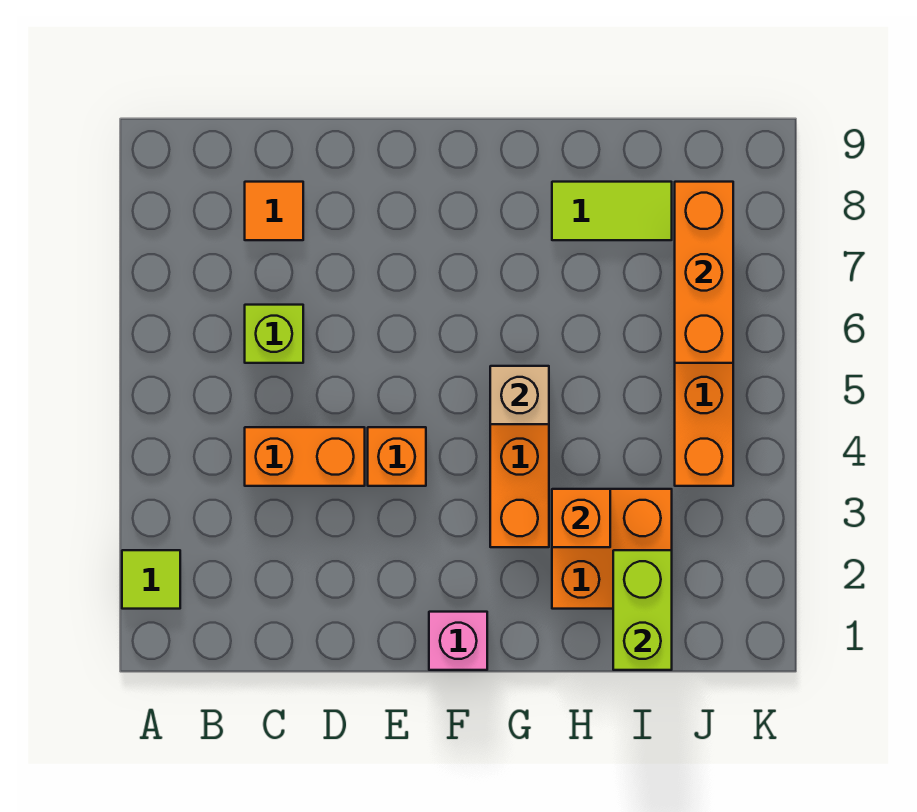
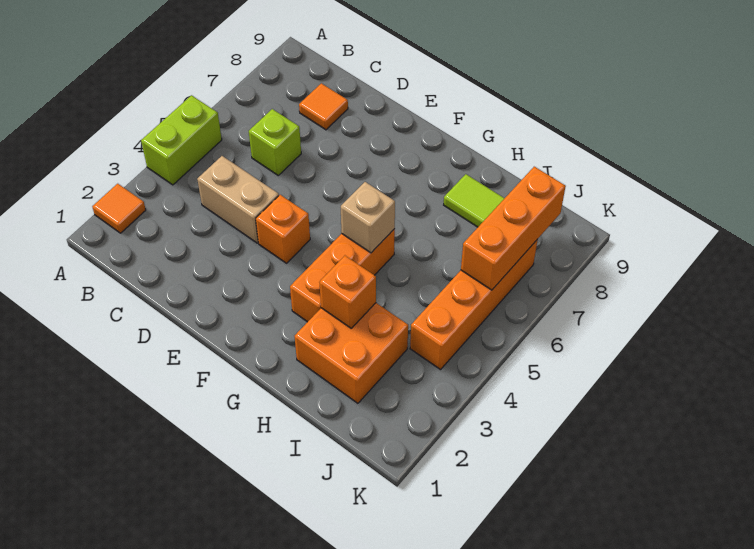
lime 1x1 tile [122,550,180,609] -> orange 1x1 tile [92,184,146,233]
orange 1x2 brick [245,427,365,486] -> tan 1x2 brick [197,156,279,243]
pink 1x1 brick [429,612,487,670] -> none
lime 1x2 brick [613,550,672,670] -> lime 1x2 brick moved to [141,95,222,185]

